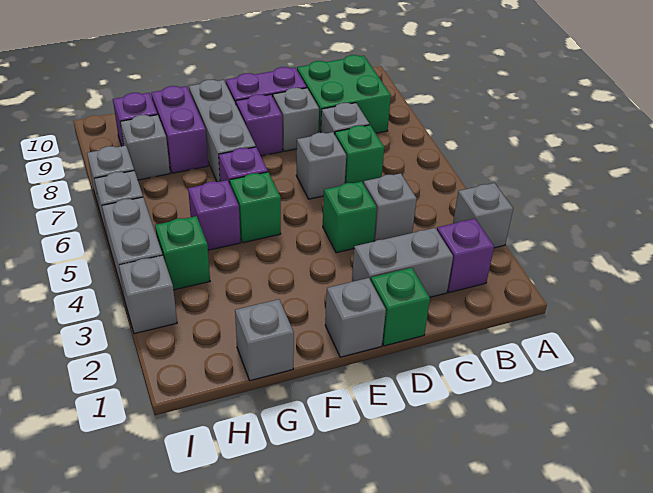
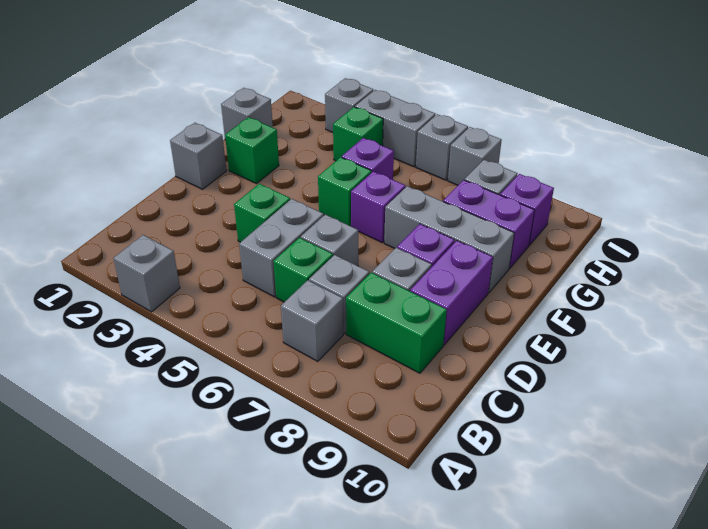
purple 1x1 brick [437,219,494,293] -> none
green 2x2 brick [297,55,391,133] -> green 1x2 brick [346,273,447,373]
grey 1x2 brick [352,228,453,297] -> grey 1x2 brick moved to [239,199,324,297]
grey 1x1 brick [364,173,417,242] -> grey 1x1 brick moved to [281,280,343,361]
green 1x1 brick [371,268,430,346] -> green 1x1 brick moved to [225,117,279,184]

